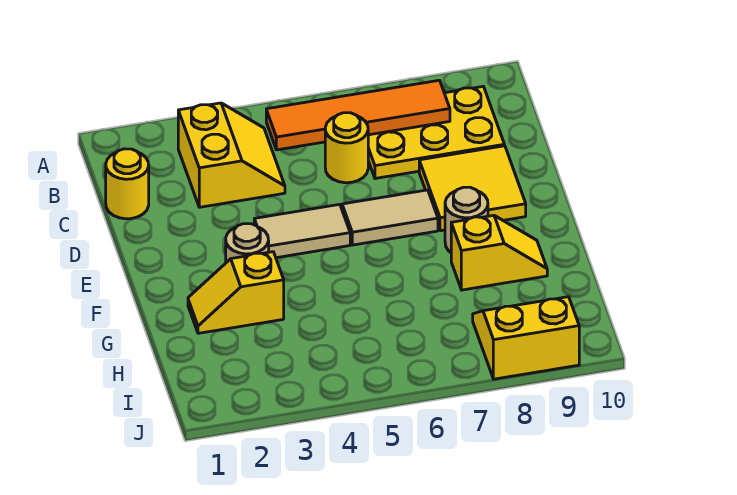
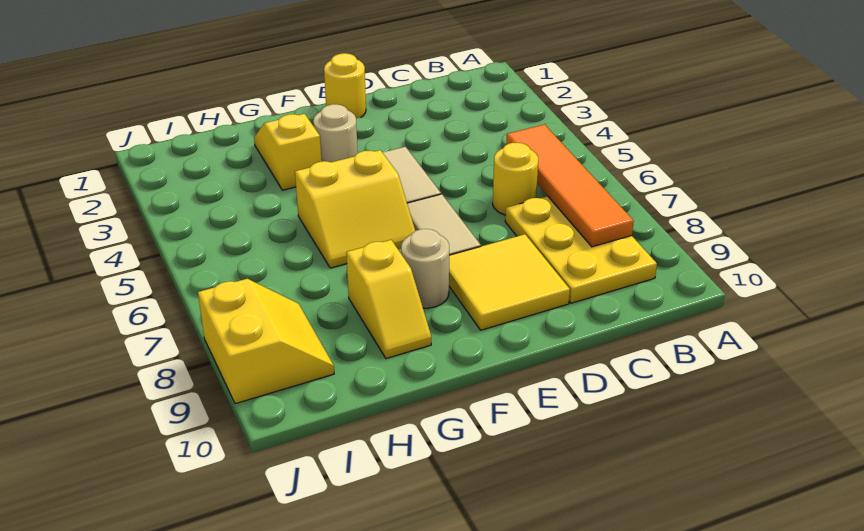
yellow 2x2 slope [178,103,285,207] -> yellow 2x2 slope moved to [295,150,415,268]
yellow 1x1 round brick [106,149,149,219] -> yellow 1x1 round brick moved to [324,53,366,118]

